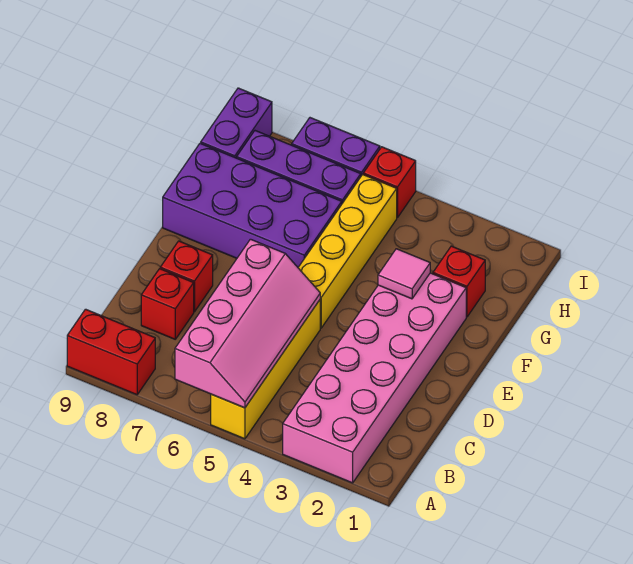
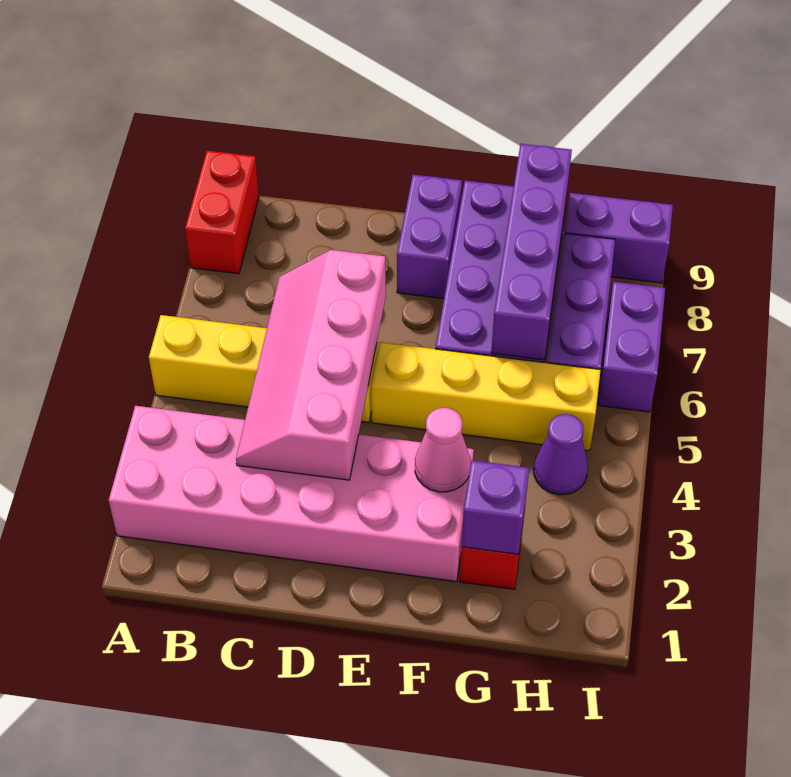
pink 2x4 slope [175,239,320,408] -> pink 2x4 slope turned to [236,250,386,480]
red 1x1 brick [141,269,194,339] -> none
red 1x1 brick [160,241,213,312] -> none
none -> purple 1x2 brick [397,175,462,299]
pink 1x1 tile [378,249,430,299] -> pink 1x1 cone [415,408,471,492]
none -> purple 1x1 brick [462,460,529,554]
none -> purple 1x4 brick [491,144,572,360]
none -> purple 1x1 cone [534,414,588,495]
red 1x1 brick [363,147,416,218] -> none

